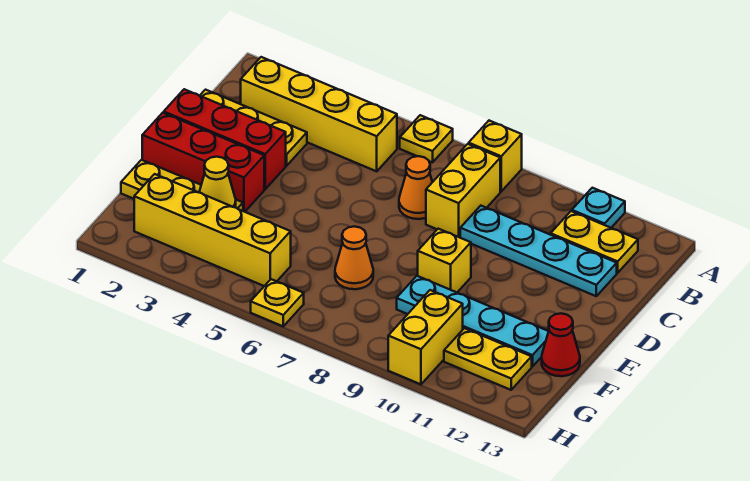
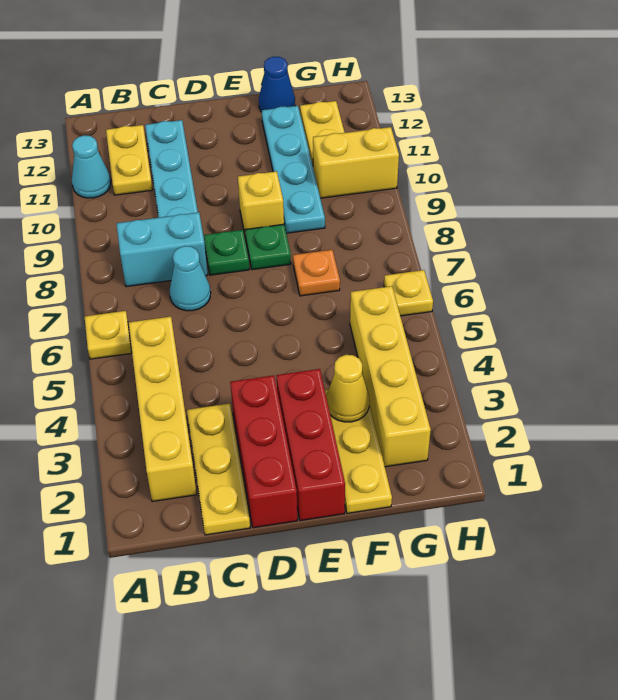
yellow 1x1 brick [469,121,522,191] -> none
cyan 1x1 plate [572,188,625,228] -> cyan 1x1 cone [72,135,111,198]
yellow 1x2 brick [426,144,500,238] -> cyan 1x2 brick [116,212,208,287]
orange 1x1 cone [399,156,432,219] -> cyan 1x1 cone [170,246,211,311]
none -> green 1x1 plate [204,230,249,275]
none -> green 1x1 plate [245,224,291,270]
orange 1x1 cone [335,226,373,289] -> orange 1x1 plate [293,250,340,296]
red 1x1 cone [542,313,580,376] -> blue 1x1 cone [259,57,295,112]

